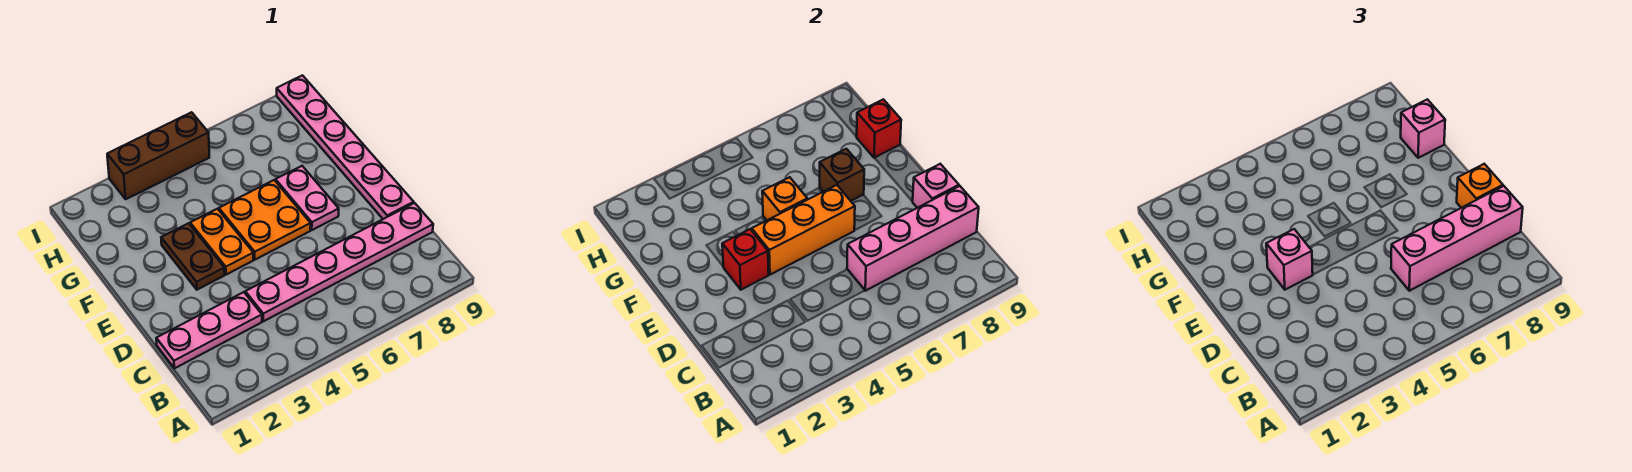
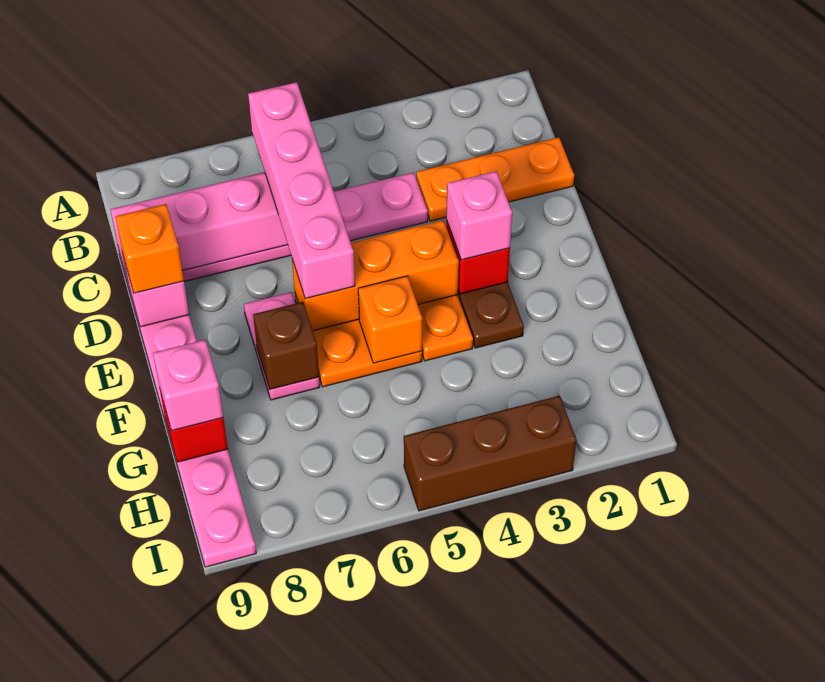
pink 1x3 plate [156,292,262,368] -> orange 1x3 plate [416,137,574,221]
pink 1x4 brick [1391,186,1523,291] -> pink 1x4 brick turned to [248,82,355,299]

